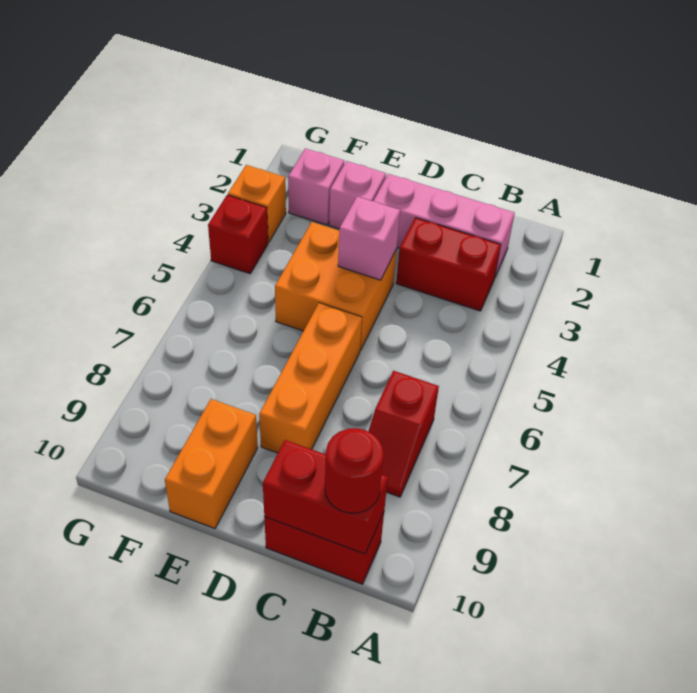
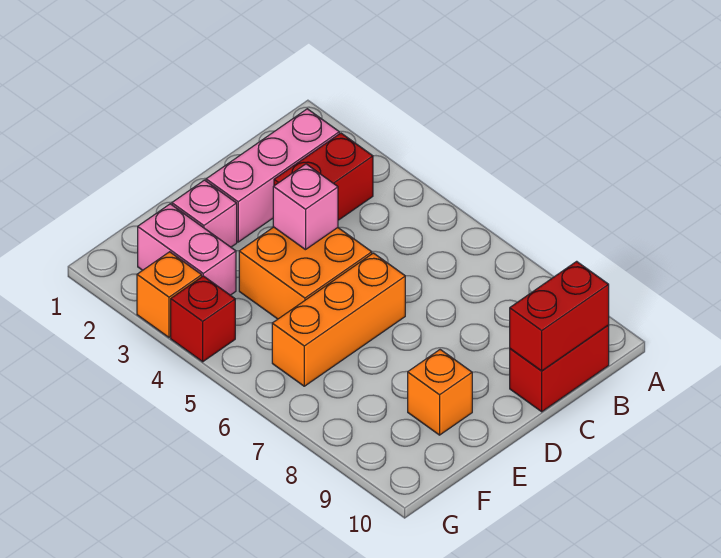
red 1x2 slope [368,371,439,497] -> none
red 1x1 round brick [325,428,384,513] -> none
orange 1x3 brick [259,303,362,453] -> orange 1x3 brick turned to [272,253,405,386]
orange 1x2 brick [165,399,258,528] -> orange 1x1 brick [408,350,472,435]
pink 1x1 brick [288,148,344,225] -> pink 1x2 brick [138,204,236,295]

